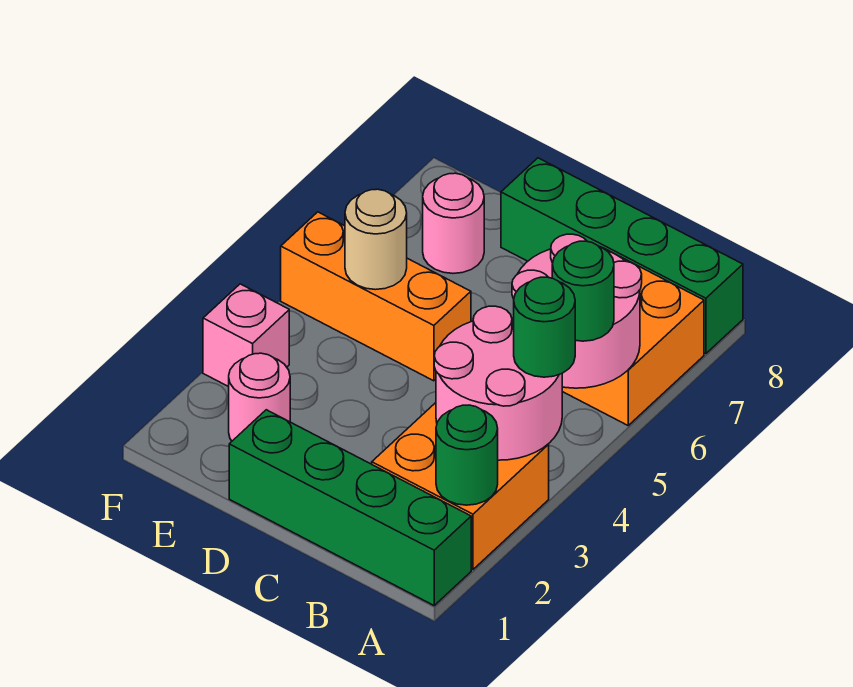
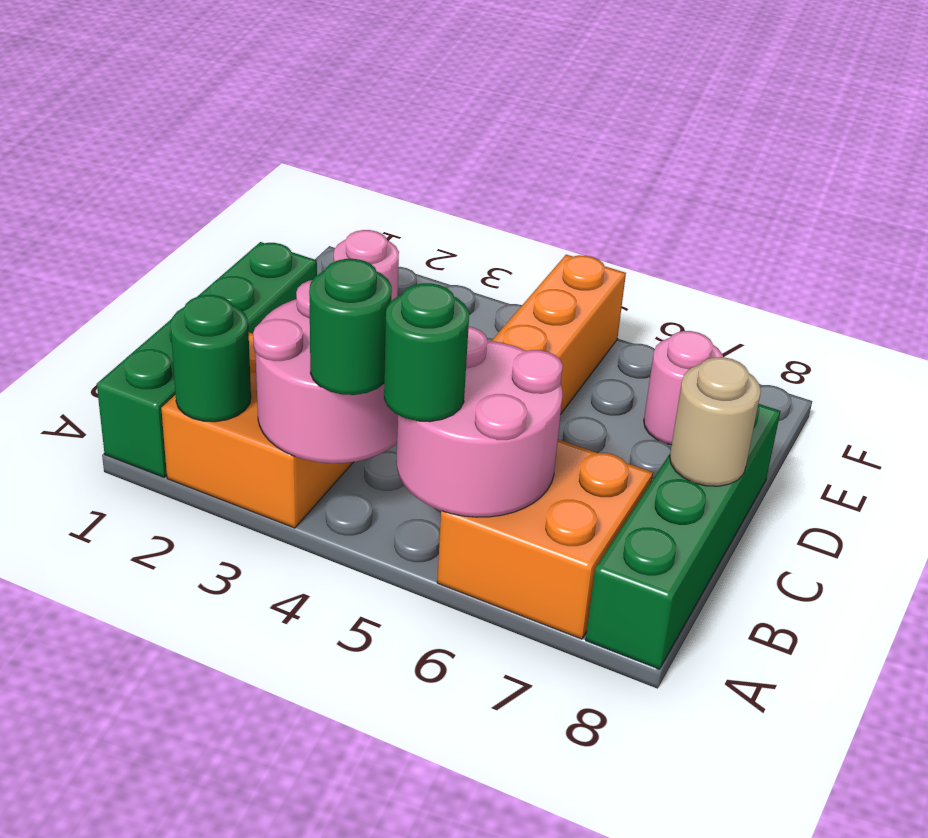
tan 1x1 round brick [345,189,407,290] -> tan 1x1 round brick moved to [670,357,761,486]
pink 1x1 brick [203,284,289,387] -> none

